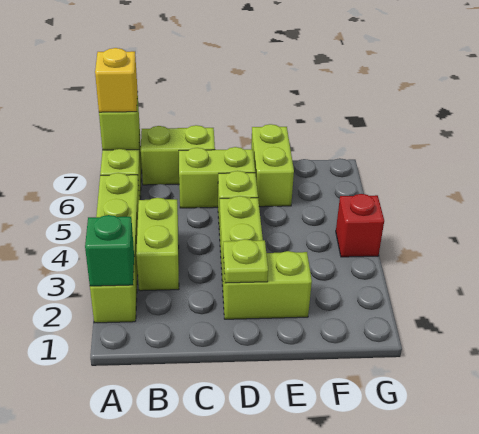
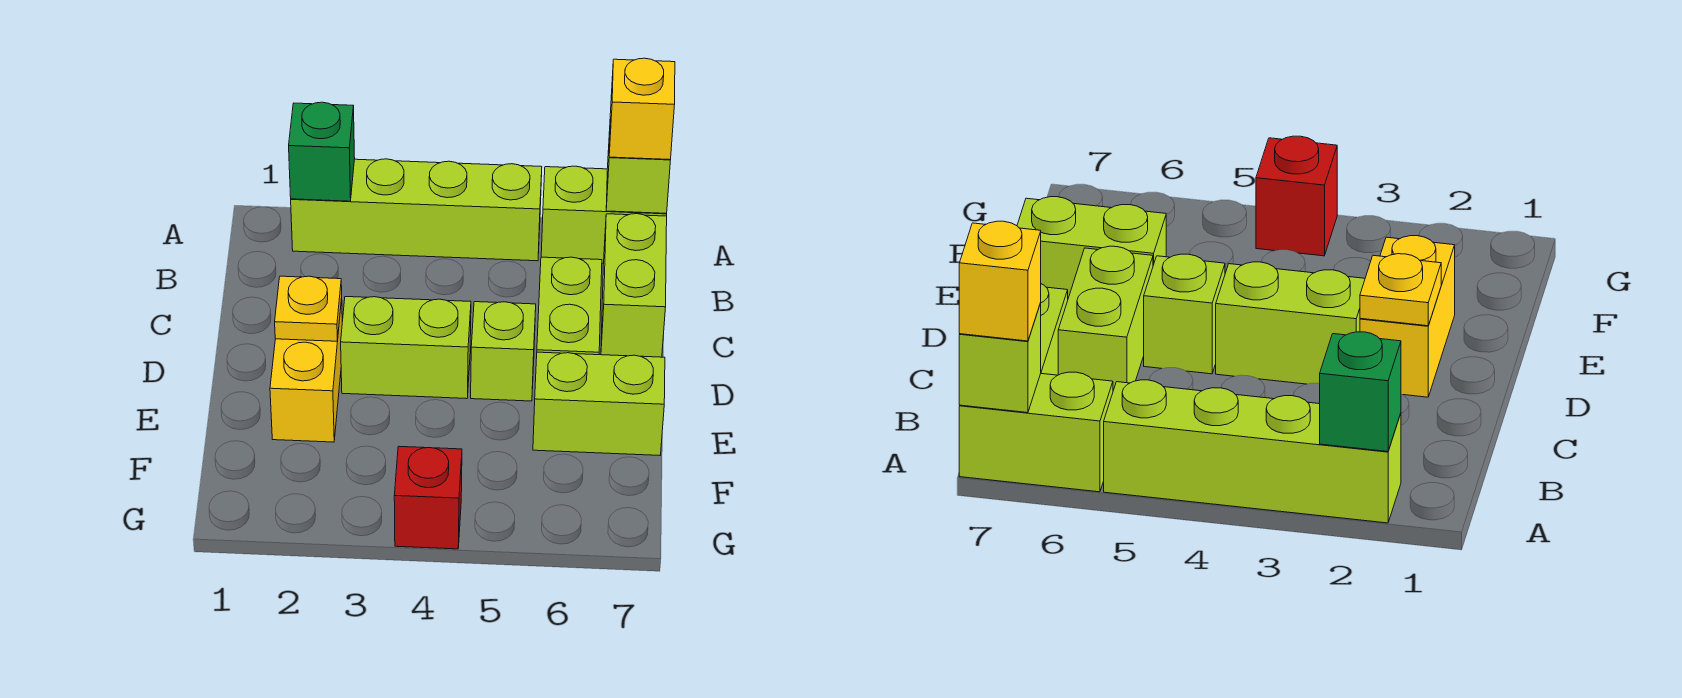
lime 1x2 brick [136,198,179,291] -> none
lime 1x2 brick [223,251,312,319] -> yellow 1x2 brick [270,299,342,442]
lime 1x1 plate [223,239,268,283] -> yellow 1x1 plate [275,276,342,341]

